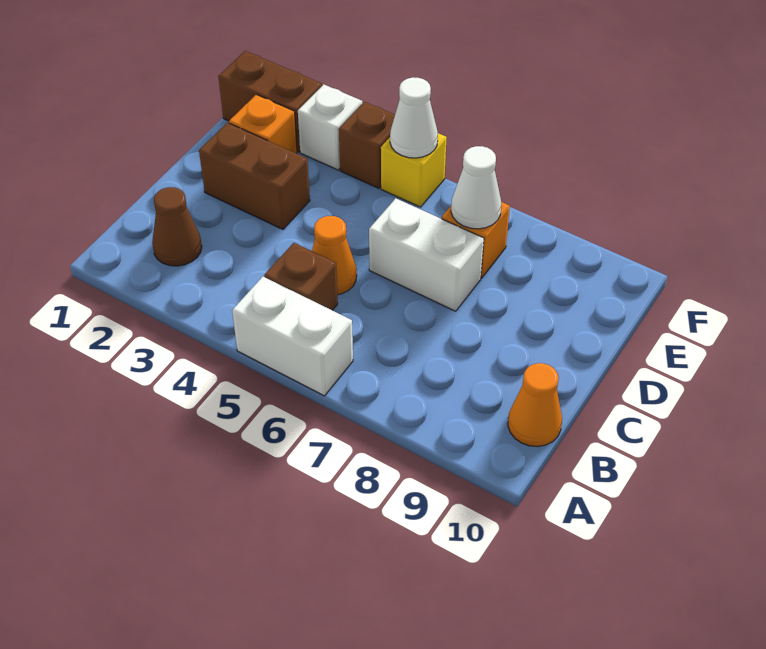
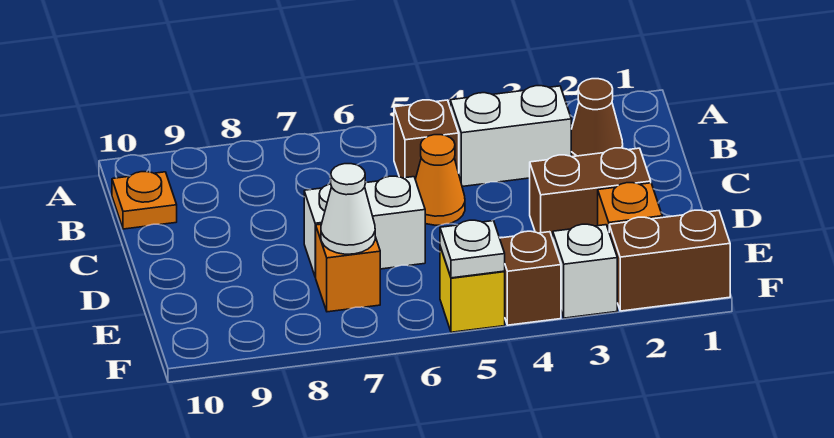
white 1x2 brick [232,277,353,396] -> white 1x2 brick moved to [450,86,571,187]
orange 1x1 cone [508,363,562,447] -> orange 1x1 plate [112,172,177,229]
white 1x1 cone [390,77,438,158] -> white 1x1 plate [440,220,505,278]

